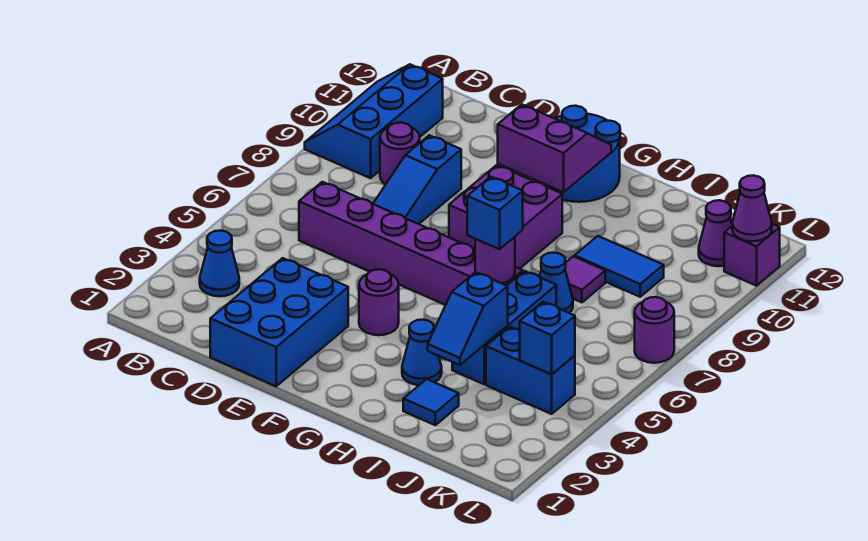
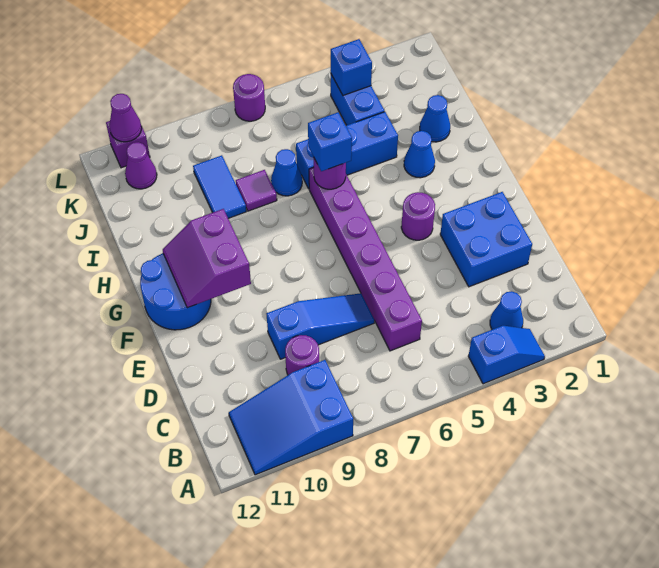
blue 2x3 slope [305,64,443,178] -> blue 2x3 slope turned to [229,360,353,475]
blue 2x3 brick [210,258,348,386] -> blue 2x2 brick [440,192,532,287]
purple 2x2 brick [449,165,562,269] -> none
blue 1x1 tile [403,379,459,425] -> blue 1x1 cone [420,95,450,142]
blue 1x2 slope [428,272,508,365] -> blue 1x2 slope moved to [468,326,545,384]

